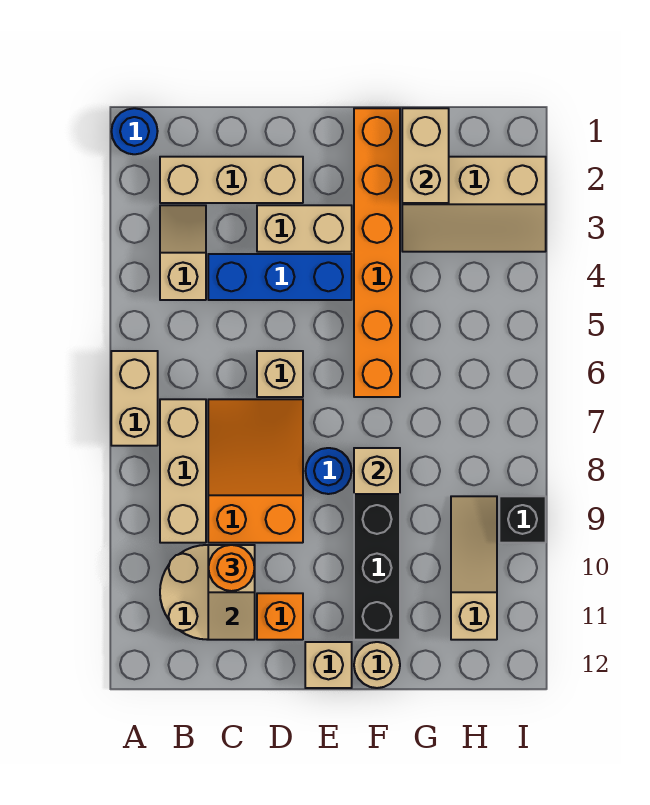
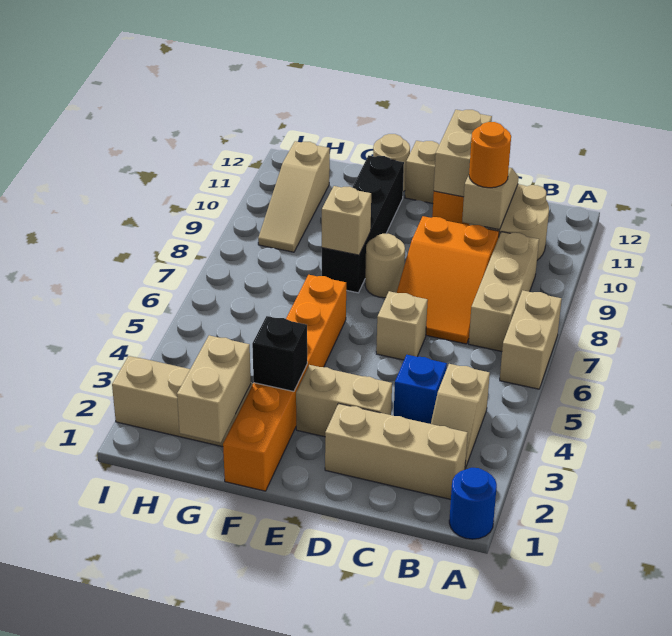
blue 1x3 brick [208,254,352,300] -> blue 1x1 brick [394,355,447,424]
none -> tan 1x2 brick [434,110,492,197]
blue 1x1 round brick [306,448,352,494] -> tan 1x1 round brick [365,234,405,298]
black 1x1 brick [499,496,546,543] -> black 1x1 brick moved to [252,316,307,391]

